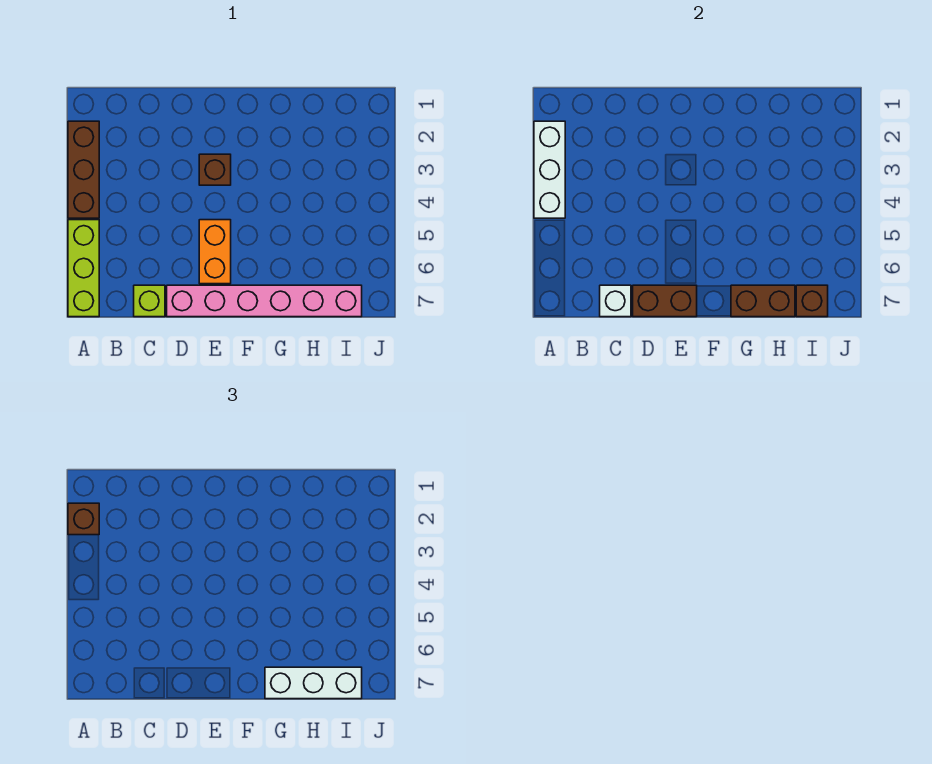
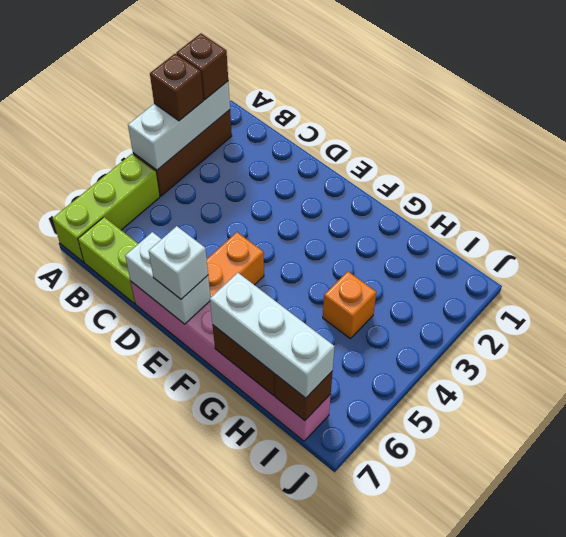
lime 1x1 brick [134,285,165,317] -> lime 1x2 brick [78,217,138,304]
white 1x1 brick [600,285,631,317] -> white 1x1 brick moved to [149,226,208,299]
brown 1x2 brick [633,285,697,317] -> white 1x2 brick [125,232,211,324]
brown 1x1 brick [199,154,231,185] -> brown 1x1 brick moved to [150,54,203,121]
none -> orange 1x1 brick [323,272,376,338]

